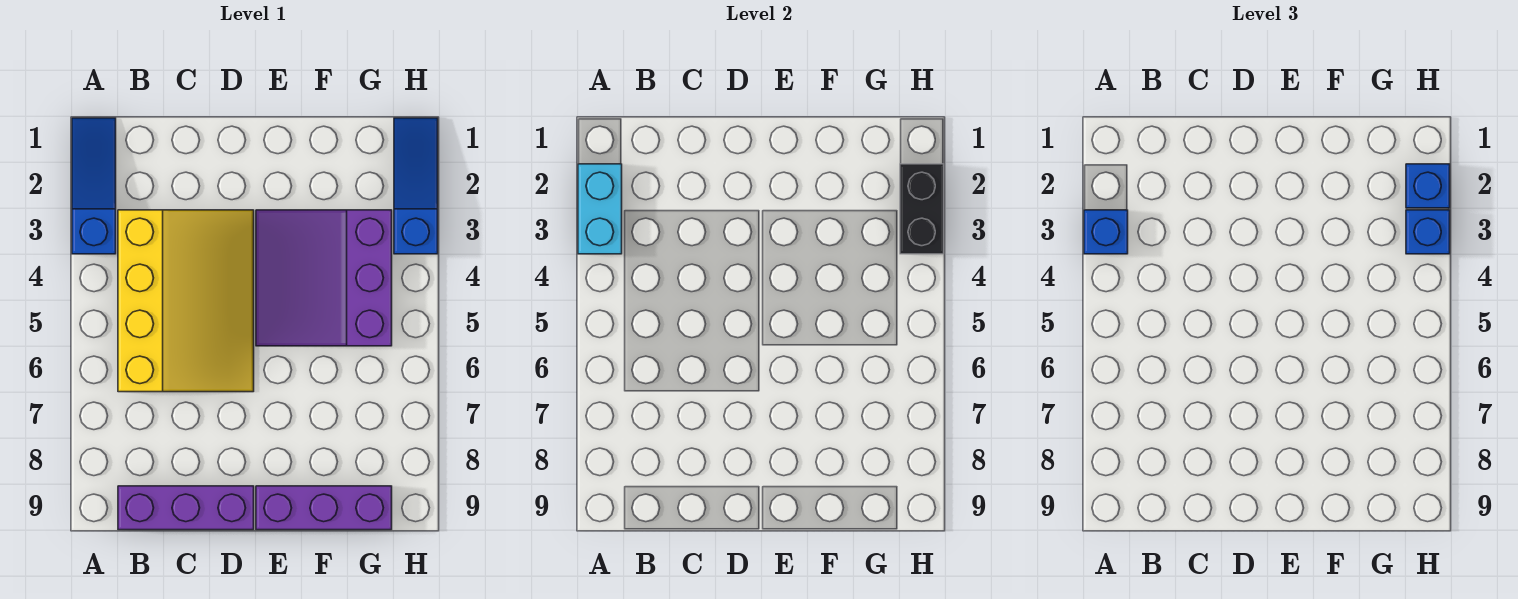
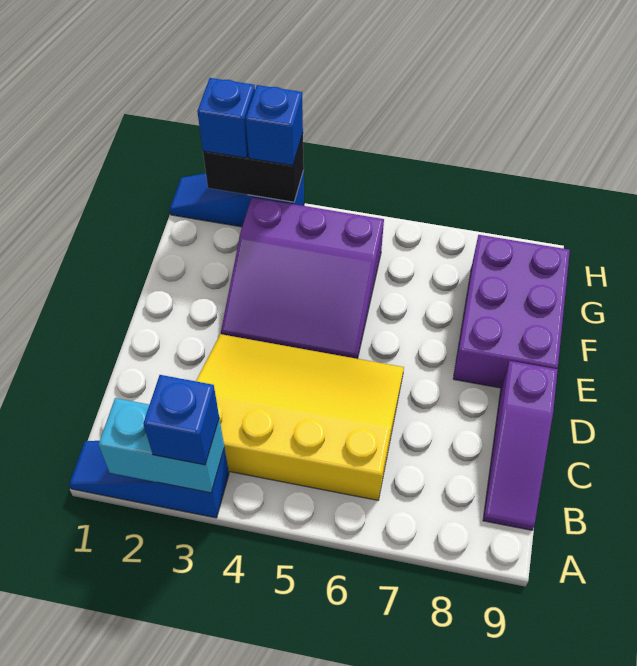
purple 1x3 brick [118,486,254,530] -> purple 1x3 slope [483,361,558,530]
purple 1x3 brick [256,486,392,530] -> purple 2x3 brick [453,235,570,388]

